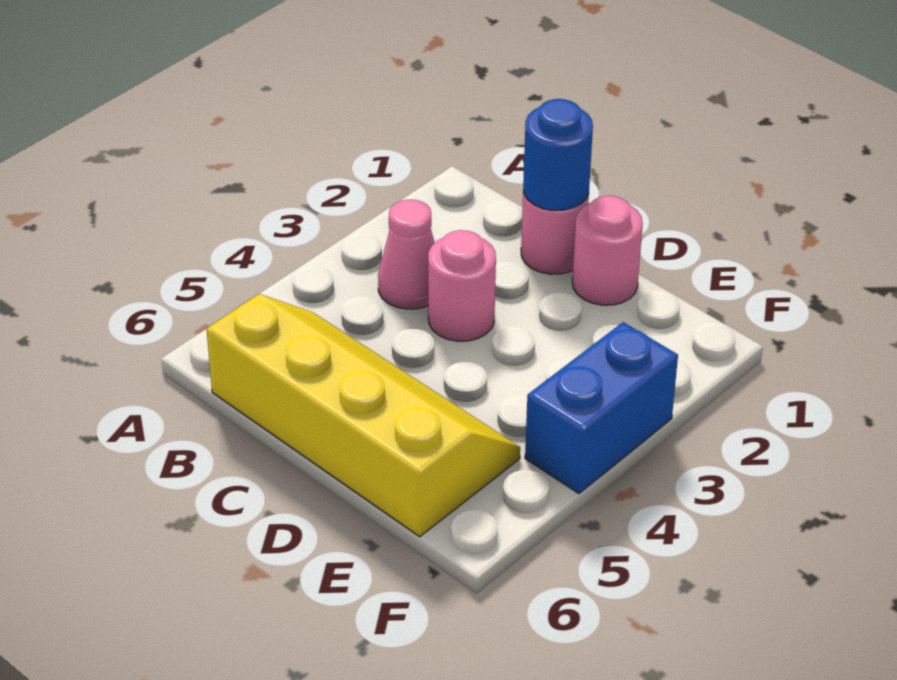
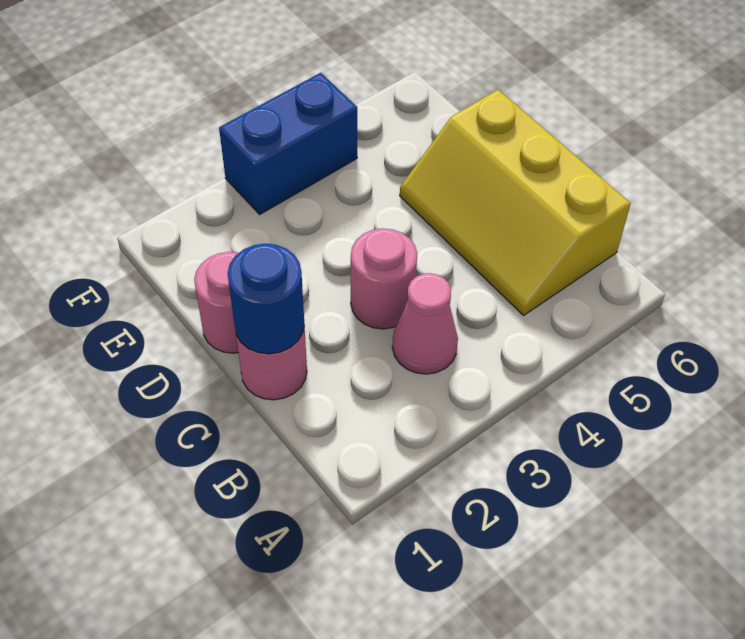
yellow 2x4 slope [206,294,520,537] -> yellow 2x3 slope [400,90,631,315]

